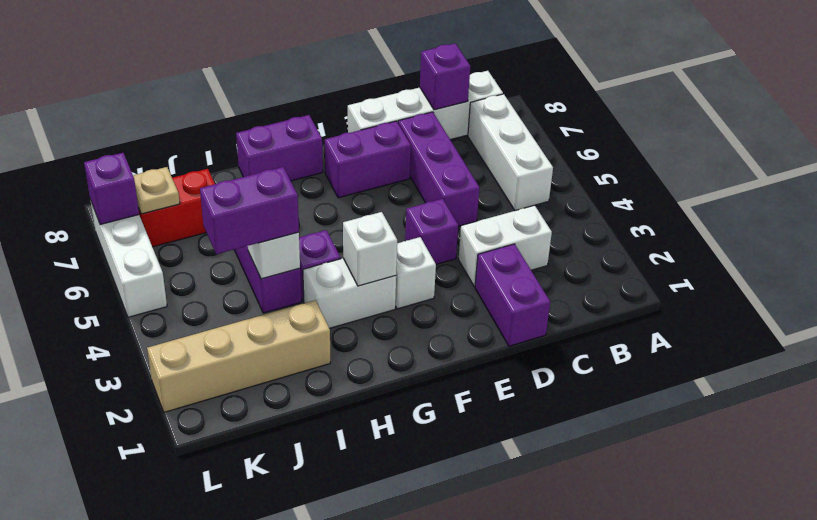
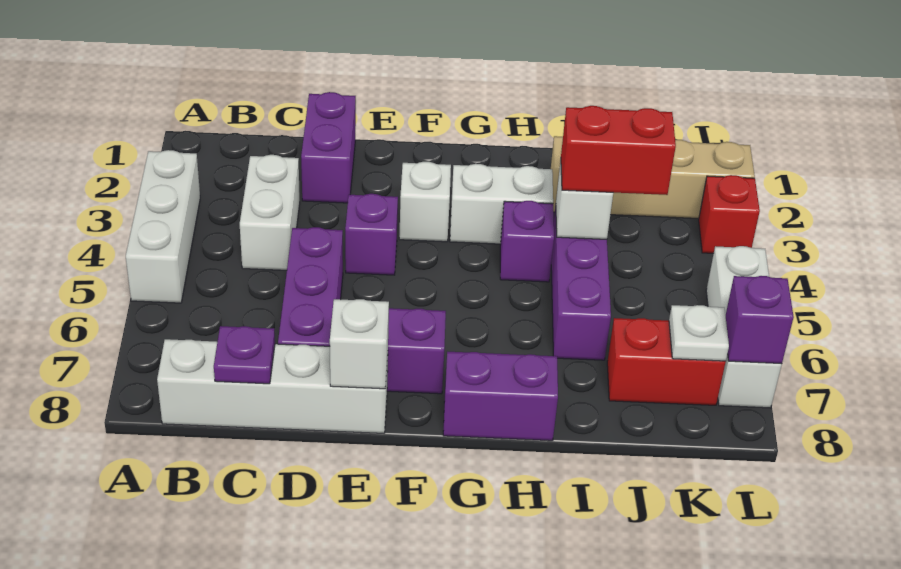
white 1x3 brick [468,94,553,211] -> white 1x3 brick moved to [126,150,200,303]
white 1x2 brick [459,205,552,287] -> white 1x2 brick turned to [240,155,300,270]
purple 1x1 brick [420,43,470,110] -> purple 1x1 plate [214,326,275,384]
white 1x1 brick [343,212,397,286] -> white 1x1 brick moved to [330,299,389,389]
purple 1x2 brick [200,167,299,254] -> red 1x2 brick [561,106,676,195]
tan 1x1 plate [133,167,180,214] -> white 1x1 plate [669,305,729,361]
none -> red 1x1 brick [699,175,760,253]

